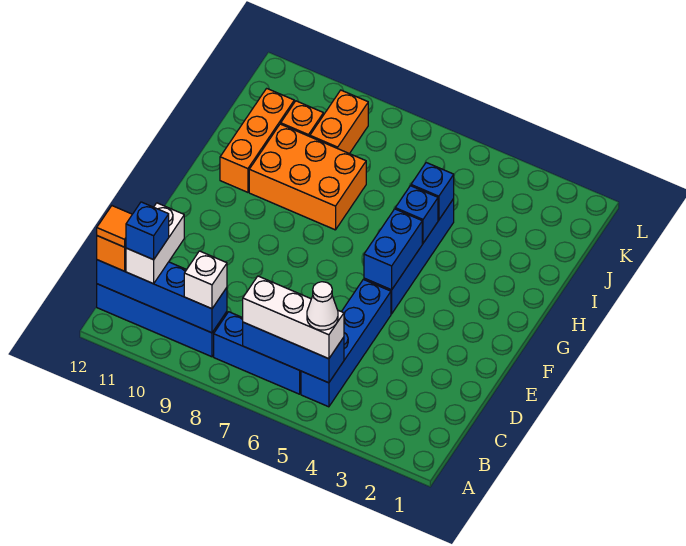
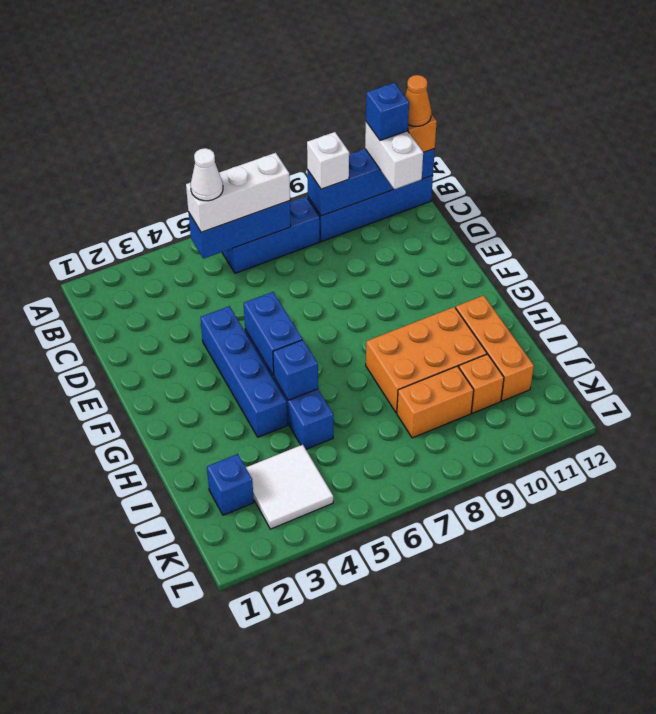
blue 1x4 brick [301,279,391,407] -> blue 1x4 brick moved to [200,306,287,437]
orange 1x1 tile [97,206,132,247] -> orange 1x1 cone [405,75,431,126]
blue 1x1 brick [411,163,454,220] -> blue 1x1 brick moved to [207,454,254,515]
none -> white 2x2 tile [246,445,333,529]
orange 1x2 brick [310,90,368,154] -> orange 1x2 brick turned to [397,366,474,438]

